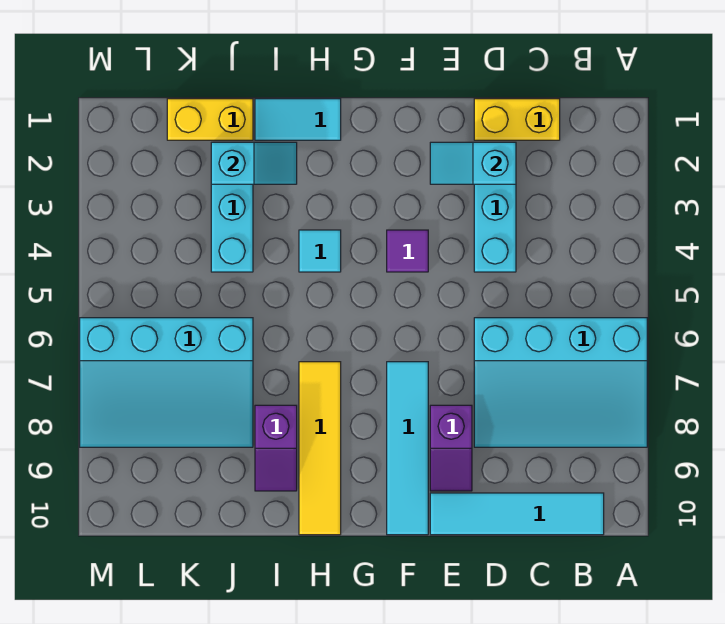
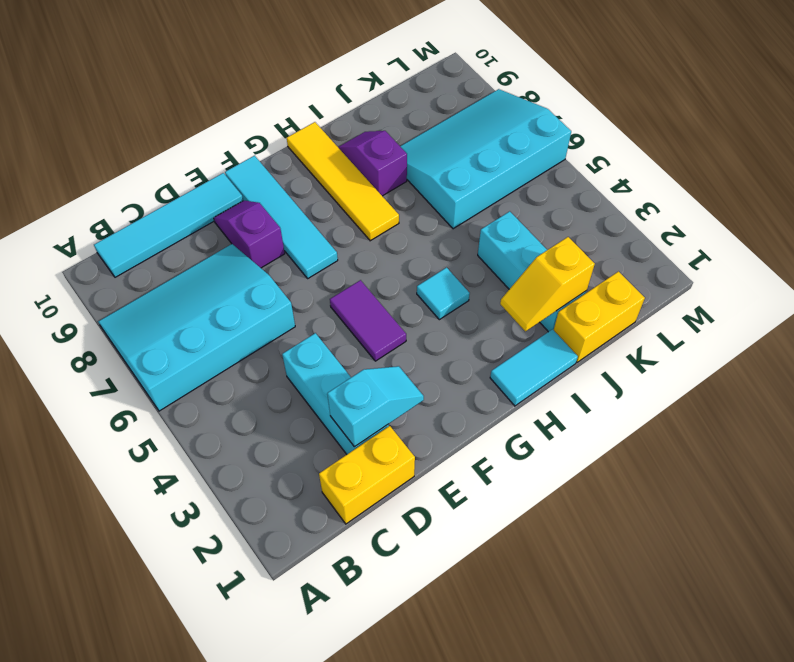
purple 1x1 tile [387,230,428,272] -> purple 1x2 tile [330,280,406,361]
cyan 1x2 slope [211,142,297,184] -> yellow 1x2 slope [500,237,595,331]

